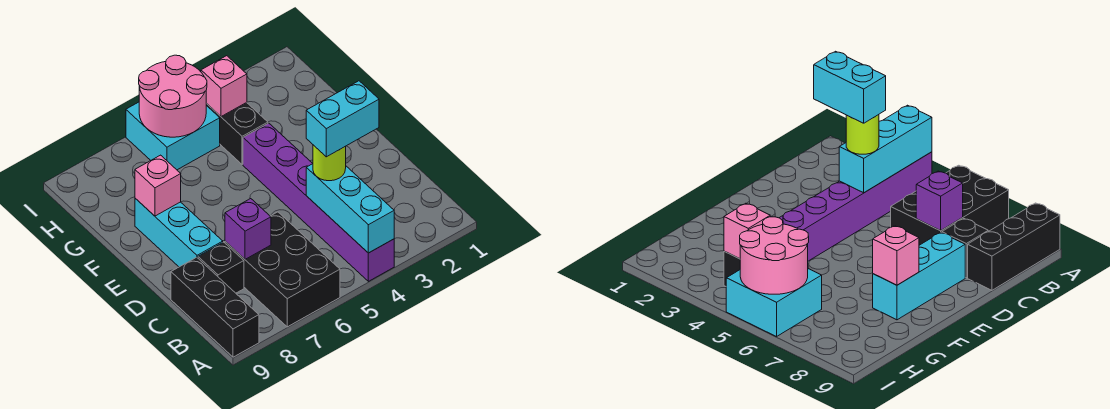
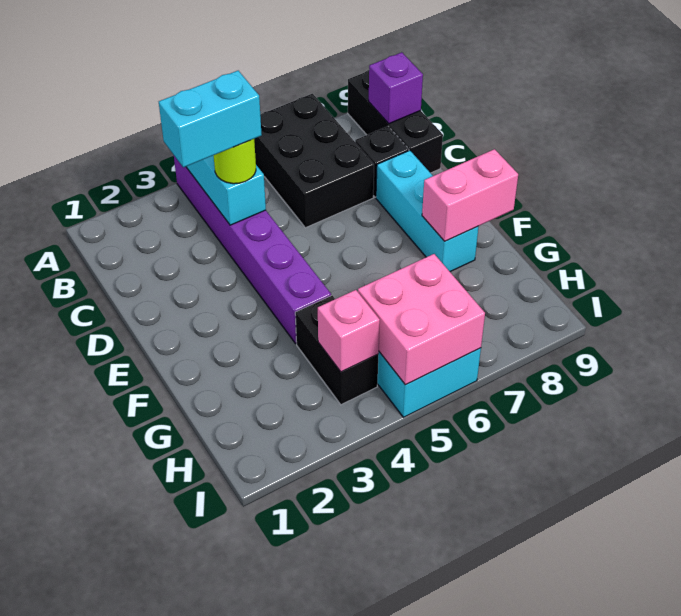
purple 1x1 brick [225,199,271,259] -> purple 1x1 brick moved to [369,52,423,124]
pink 1x1 brick [135,155,181,216] -> pink 1x2 brick [422,149,518,241]
pink 2x2 round brick [139,55,207,137] -> pink 2x2 brick [358,254,485,385]

